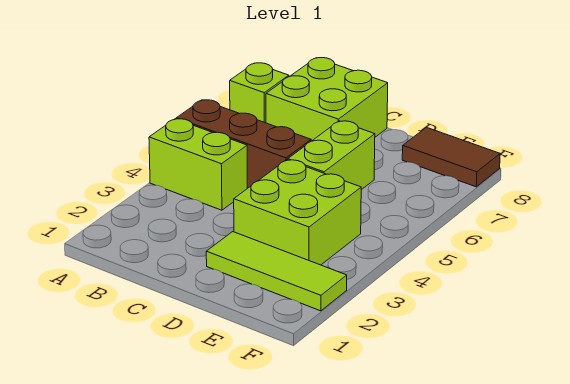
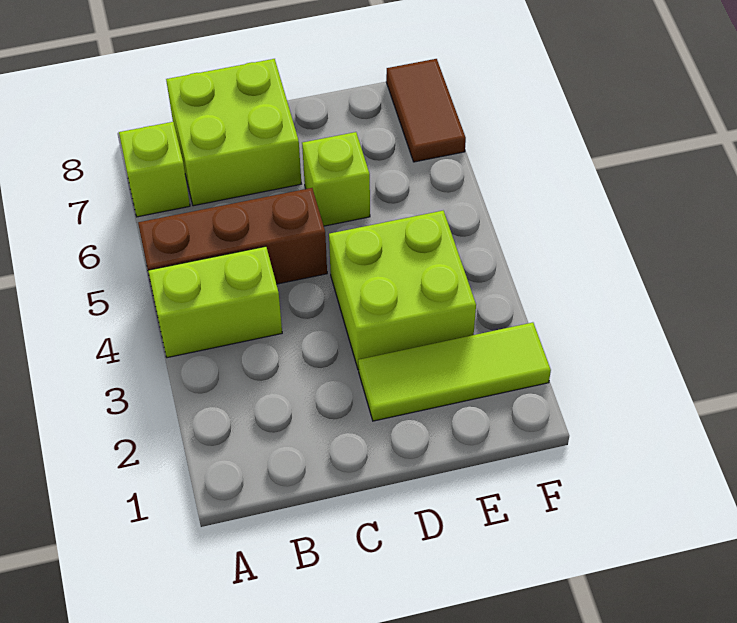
lime 1x2 brick [288,121,375,190] -> lime 1x1 brick [302,132,370,226]
brown 1x2 tile [402,127,500,187] -> brown 1x2 tile turned to [386,59,466,162]

